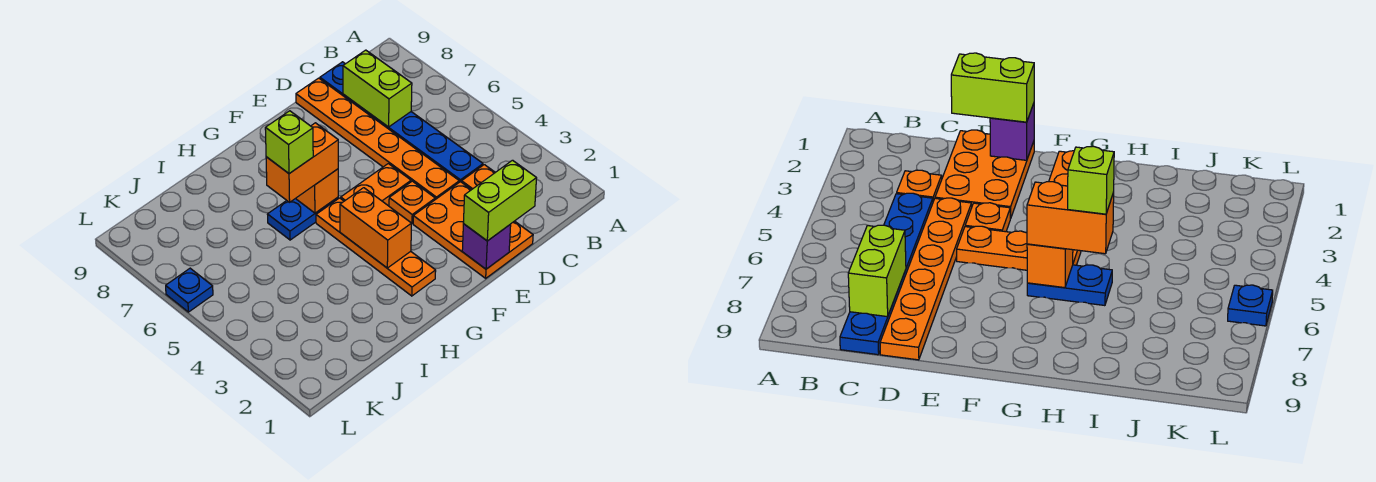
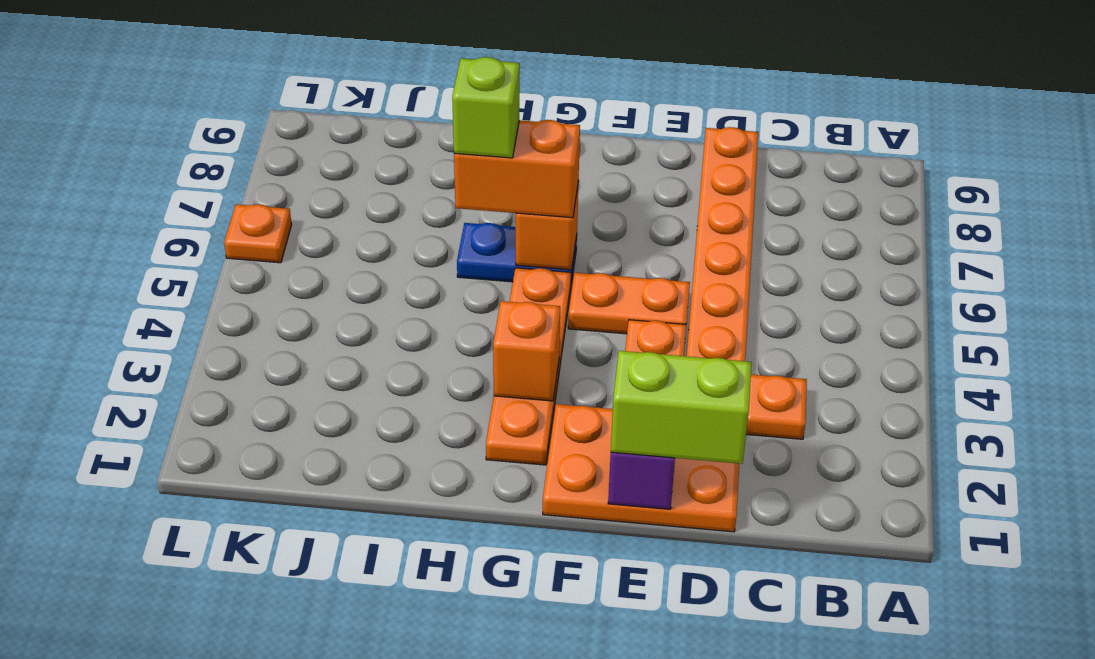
blue 1x6 plate [320,62,483,182] -> none
lime 1x2 brick [343,50,412,127] -> none
orange 2x3 plate [413,182,533,278] -> orange 2x3 plate turned to [543,404,739,532]
orange 1x2 brick [340,188,412,268] -> orange 1x1 brick [493,301,560,401]
blue 1x1 plate [166,268,213,312] -> orange 1x1 plate [224,204,292,263]

